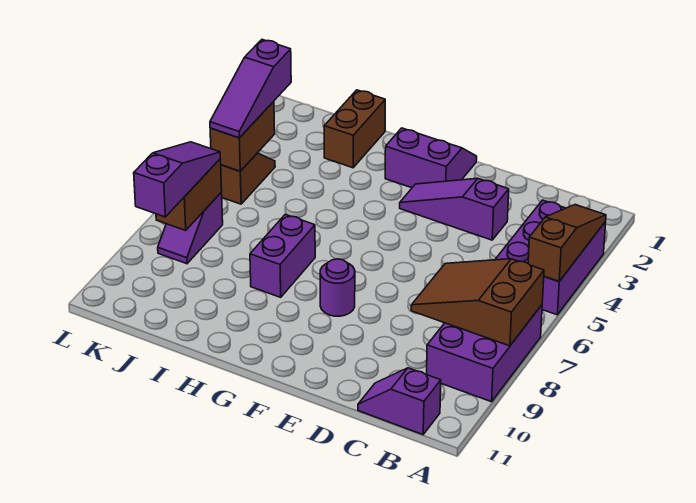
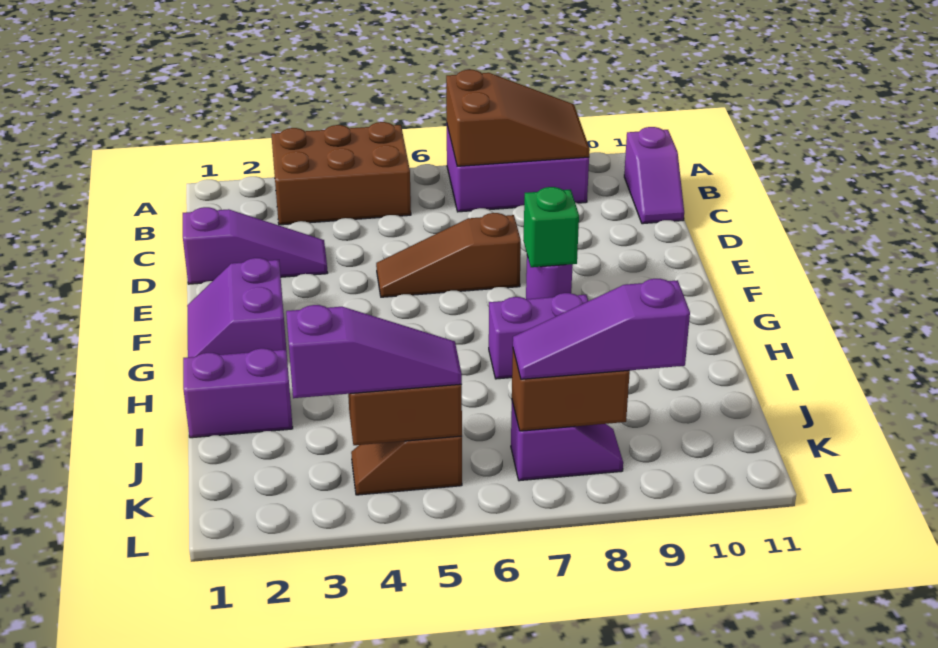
purple 2x3 brick [495,200,606,315] -> brown 2x3 brick [271,122,411,225]
brown 1x3 slope [528,205,606,281] -> brown 1x3 slope moved to [376,213,521,297]
brown 2x3 slope [411,259,544,346] -> brown 2x3 slope turned to [446,70,590,166]
purple 1x3 slope [400,178,509,240] -> purple 1x3 slope turned to [183,207,327,284]
none -> green 1x1 brick [523,187,579,267]
brown 1x2 brick [324,90,385,168] -> purple 1x2 brick [183,348,293,438]

